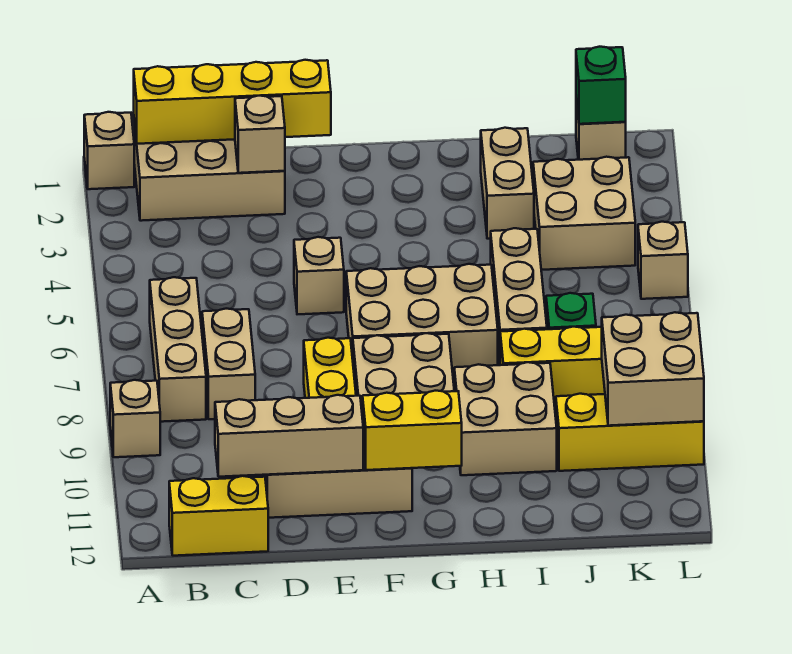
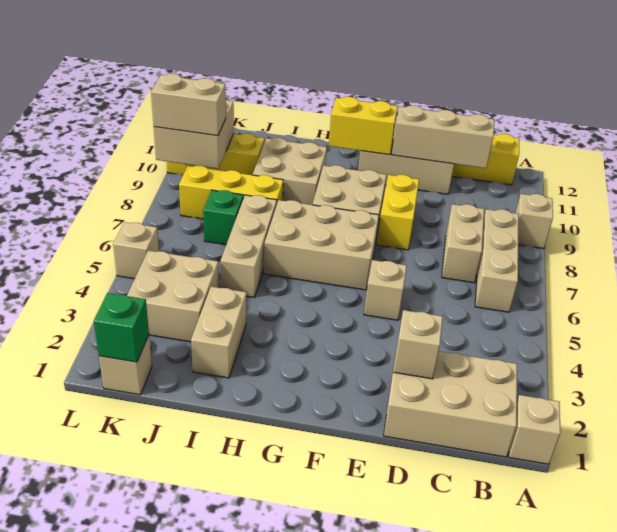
yellow 1x4 brick [134,60,331,144] -> none
none -> tan 1x2 brick [151,74,226,136]

